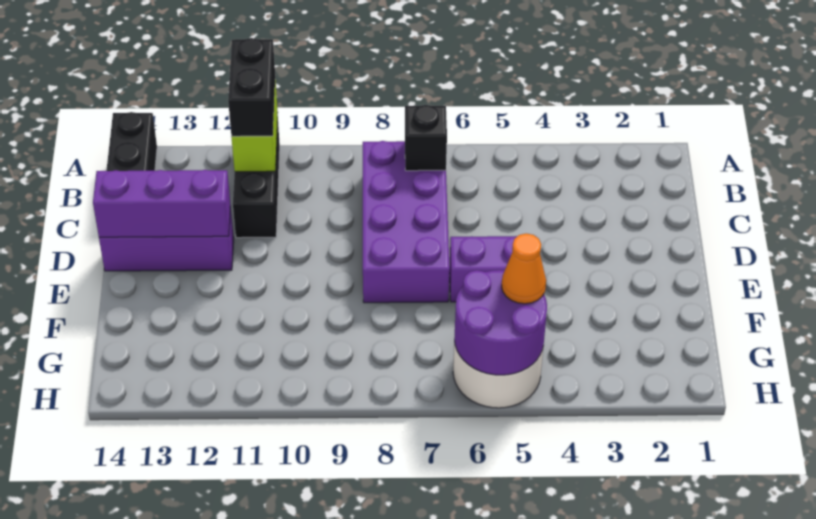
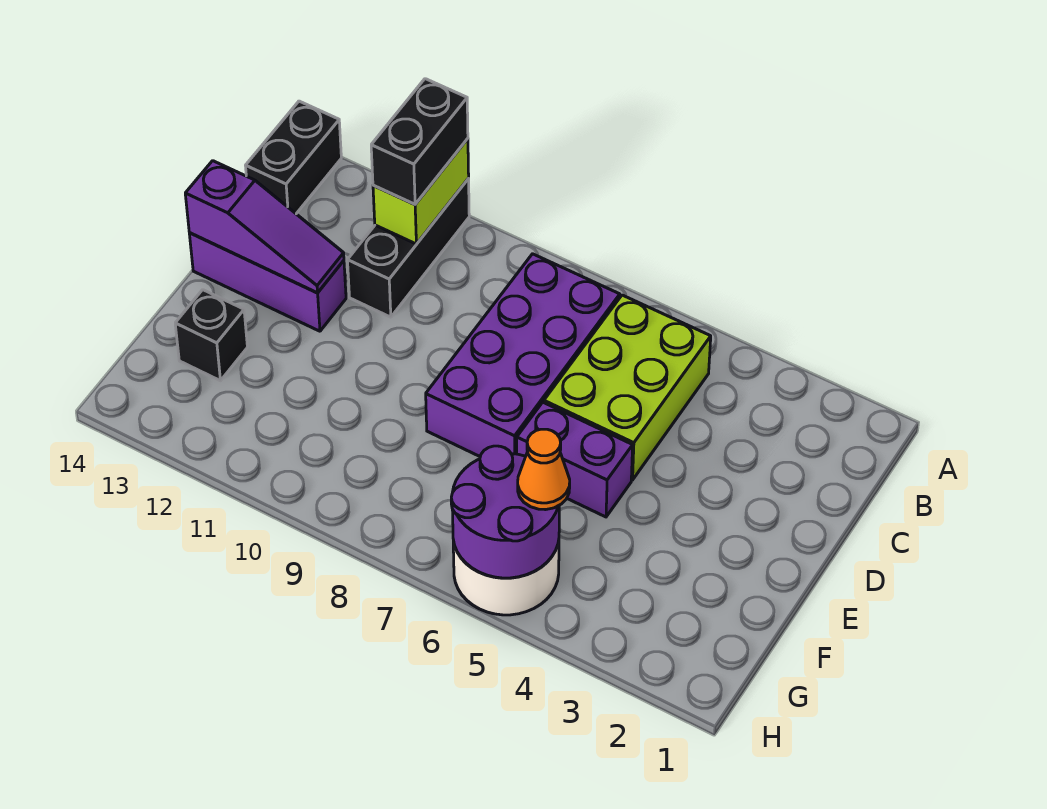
none -> lime 2x3 brick [544,295,711,480]
black 1x1 brick [405,105,447,171] -> black 1x1 brick moved to [175,290,247,381]
purple 1x3 brick [93,170,231,237] -> purple 1x3 slope [185,161,344,293]

